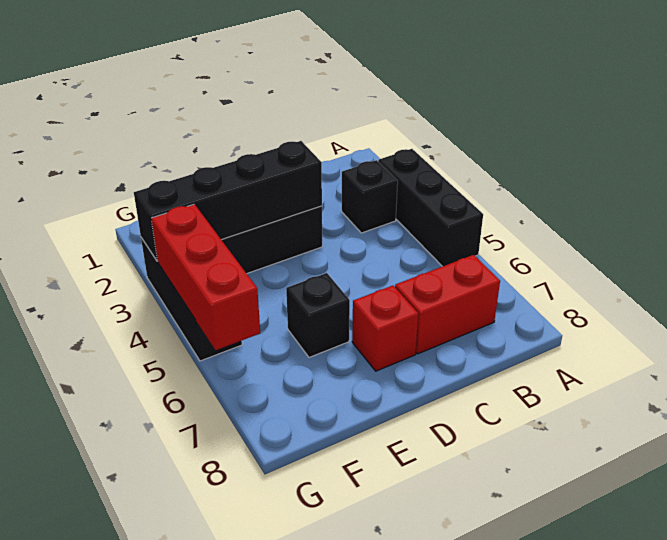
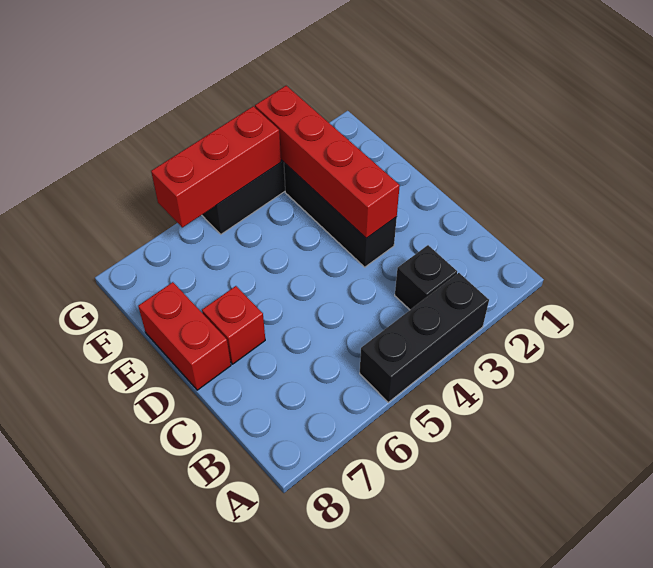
red 1x2 brick [395,255,500,354] -> red 1x2 brick moved to [138,282,231,390]
black 1x4 brick [134,141,322,261] -> red 1x4 brick [255,86,400,238]
black 1x1 brick [286,273,350,357] -> none

